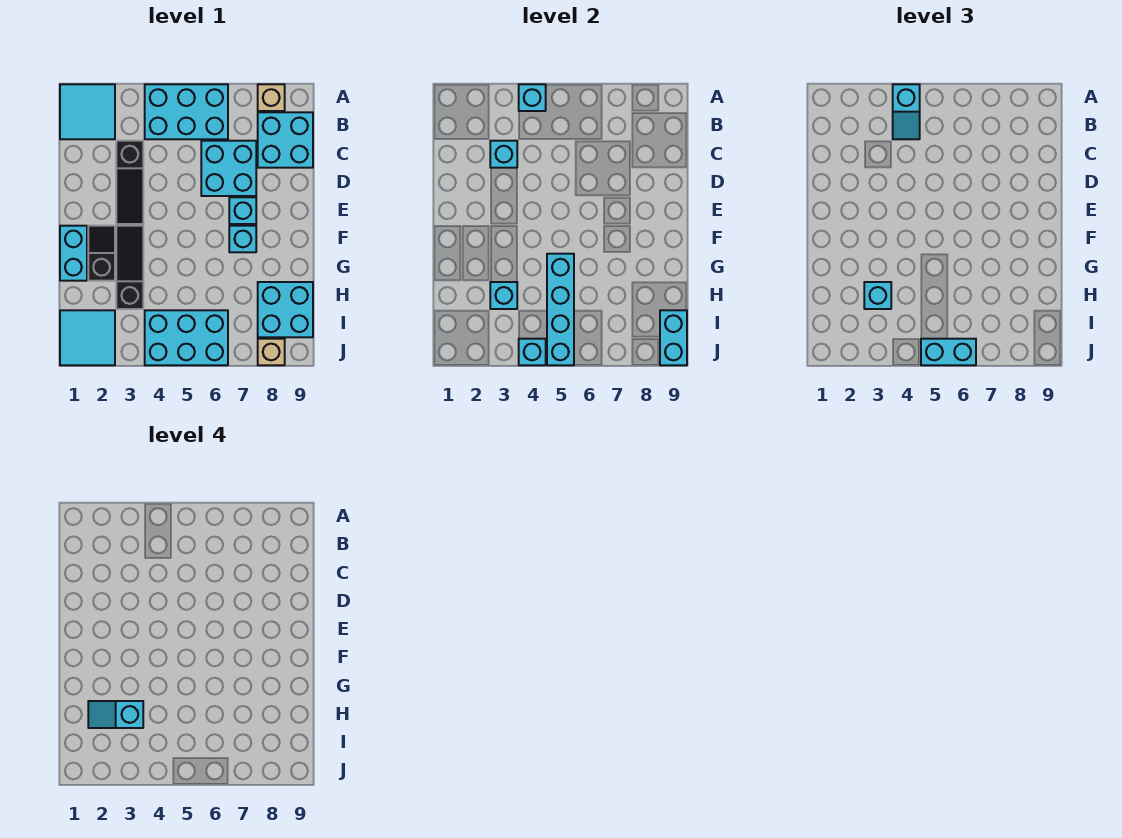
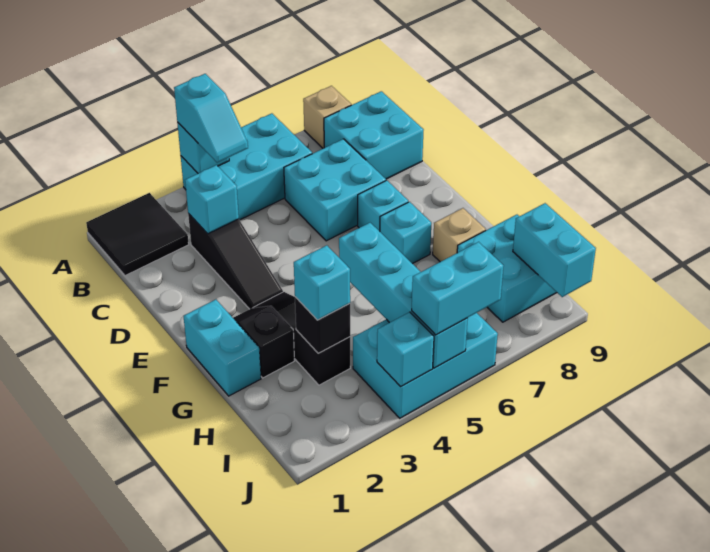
cyan 2x2 tile [60,84,115,139] -> black 2x2 tile [86,193,189,276]
cyan 1x2 slope [88,701,143,728] -> none
cyan 1x1 brick [490,282,517,309] -> black 1x1 brick [295,297,350,353]
cyan 2x2 tile [60,310,115,365] -> none
tan 1x1 brick [258,339,285,365] -> tan 1x1 brick moved to [433,208,486,262]

